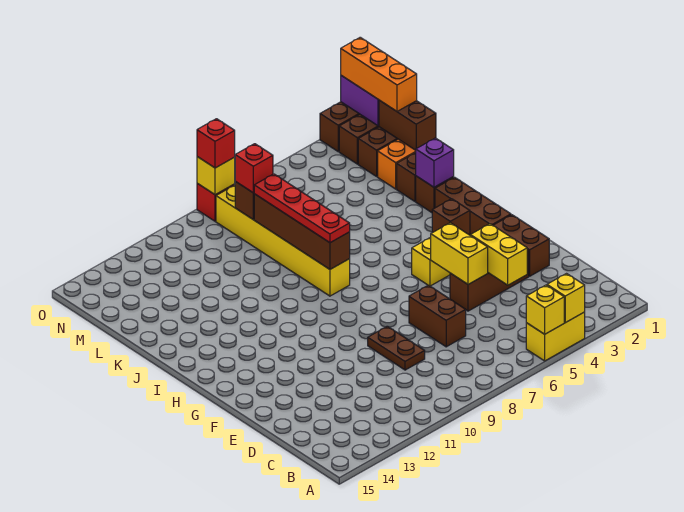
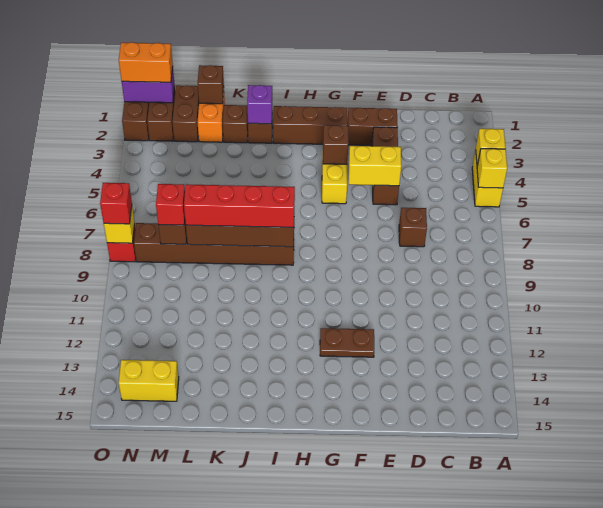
yellow 1x2 brick [470,224,527,285] -> yellow 1x2 brick moved to [119,360,179,401]
brown 1x2 brick [409,285,466,347] -> brown 1x1 brick [399,208,427,247]
brown 1x2 plate [368,326,425,370] -> brown 1x2 plate moved to [320,328,374,357]
yellow 1x6 brick [216,185,350,296] -> brown 1x6 brick [134,223,294,265]
red 1x4 plate [254,174,350,243] -> red 1x4 brick [184,184,295,227]
brown 1x2 brick [379,100,436,150] -> brown 1x1 brick [198,65,224,104]
orange 1x3 brick [341,37,417,111] -> orange 1x2 brick [119,42,173,82]

